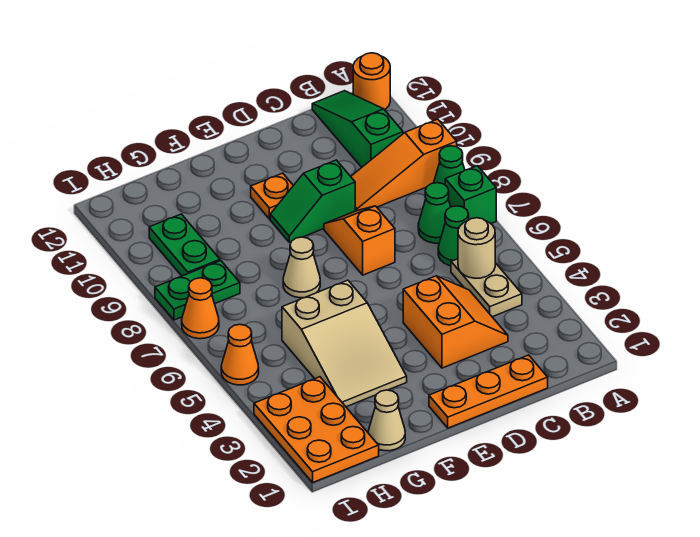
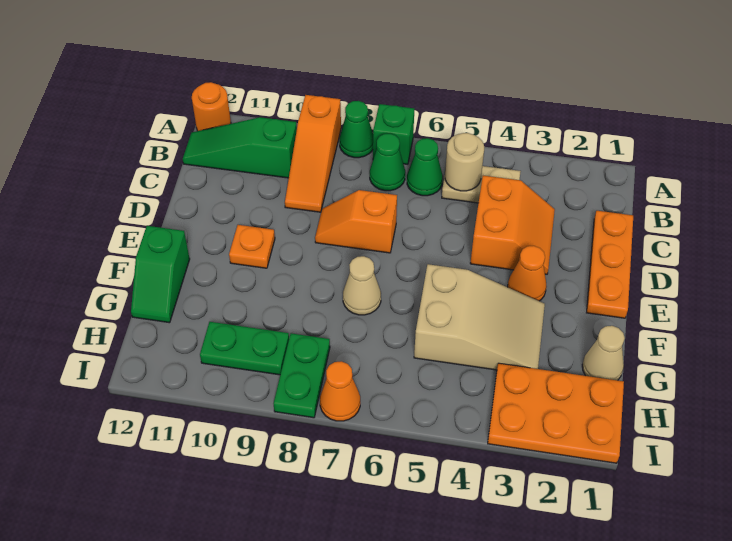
orange 2x2 slope [403,276,508,368] -> orange 2x2 slope turned to [470,176,555,274]
green 1x2 slope [270,160,355,242] -> green 1x2 slope moved to [131,226,190,323]
orange 1x1 cone [221,324,259,385] -> orange 1x1 cone moved to [508,246,547,301]

